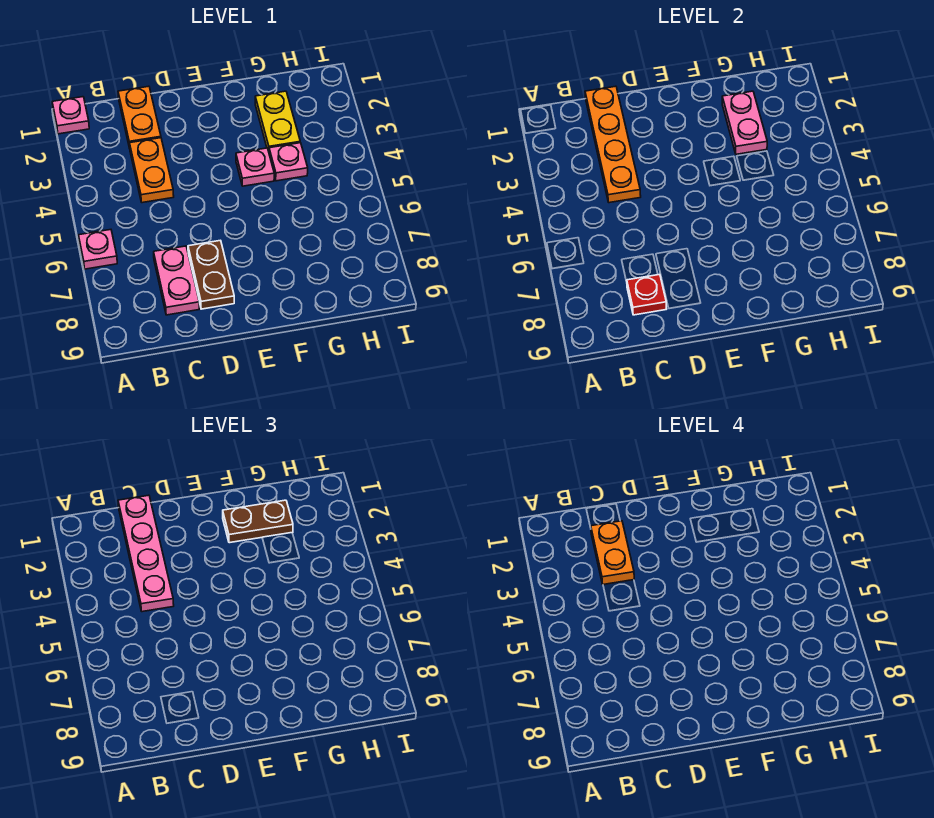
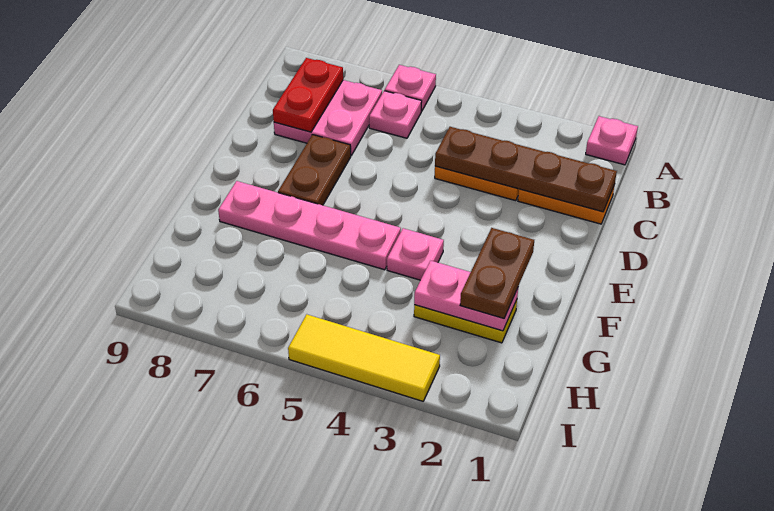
orange 1x4 plate [585,86,641,203] -> brown 1x4 plate [435,127,617,212]
pink 1x4 plate [118,495,174,612] -> pink 1x4 plate moved to [218,181,401,270]
orange 1x2 plate [591,521,634,584] -> none
pink 1x2 plate [154,246,199,315] -> pink 2x2 plate [274,80,382,155]
red 1x1 plate [627,274,666,315] -> red 1x2 plate [273,58,343,132]
brown 1x2 plate [188,240,234,309] -> brown 1x2 plate turned to [278,135,351,205]
pink 1x1 plate [269,143,308,181] -> pink 1x1 plate moved to [369,91,422,138]
none -> yellow 1x3 tile [288,314,440,401]

